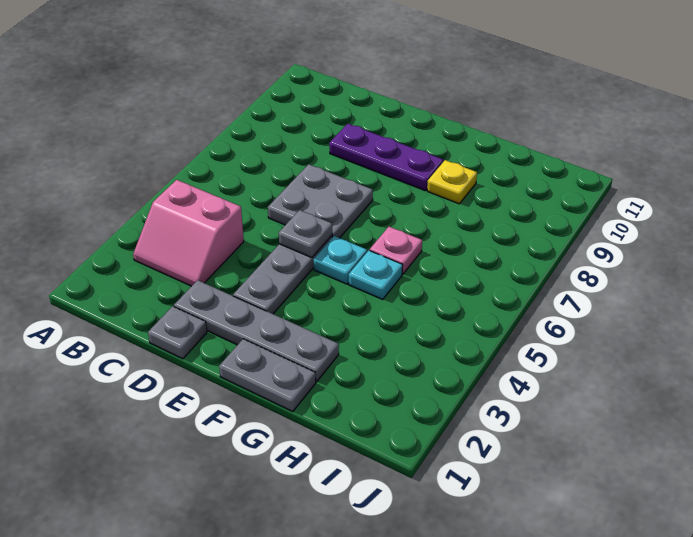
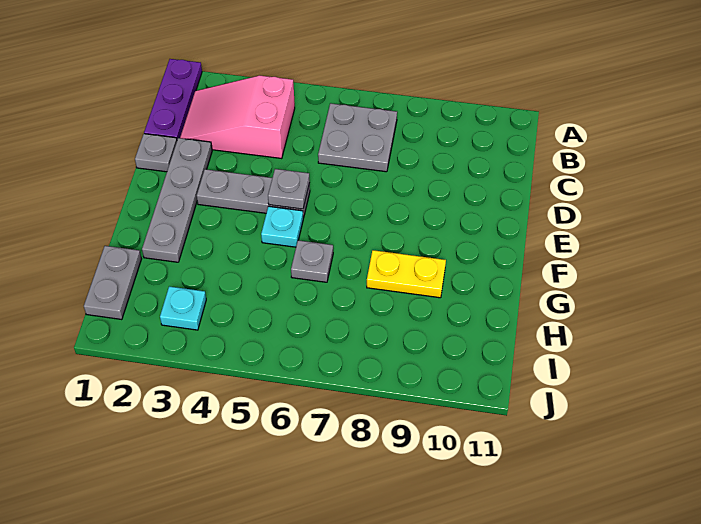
pink 2x2 slope [133,180,244,286] -> pink 2x3 slope [180,76,295,158]
grey 2x2 plate [268,164,373,238] -> grey 2x2 plate moved to [318,103,397,172]
purple 1x3 plate [329,124,443,191] -> purple 1x3 plate moved to [144,59,202,139]
grey 1x2 plate [219,339,316,412] -> grey 1x2 plate moved to [84,246,141,320]
cyan 1x1 plate [349,250,403,299] -> cyan 1x1 plate moved to [160,286,206,330]
pink 1x1 plate [370,227,422,274] -> grey 1x1 plate [291,240,333,282]
yellow 1x1 plate [427,160,477,204] -> yellow 1x2 plate [367,250,446,298]

